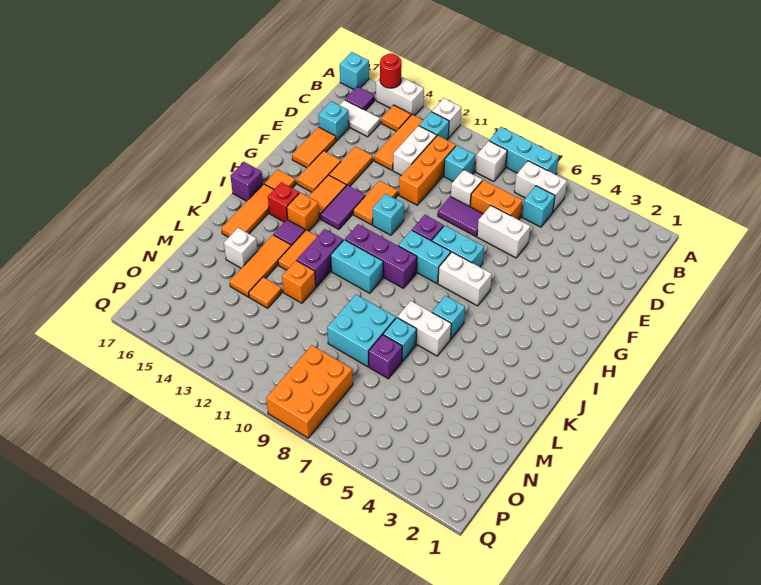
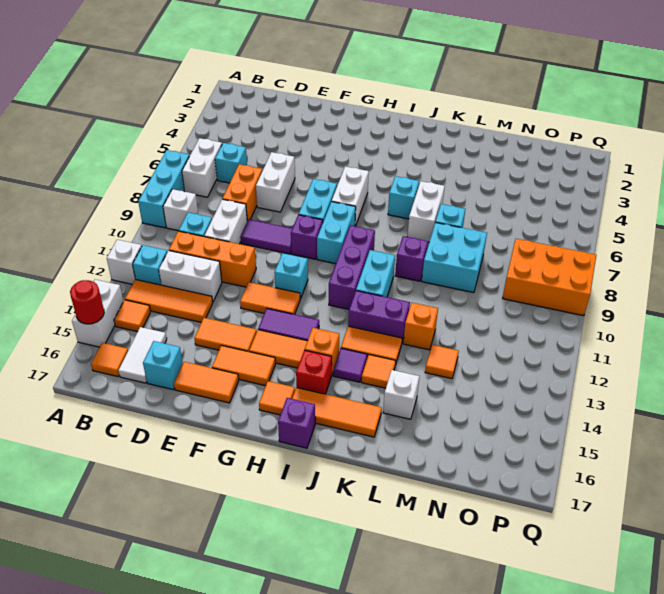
cyan 1x1 brick [340,52,369,89] -> none
purple 1x1 tile [345,87,374,111] -> orange 1x1 tile [91,343,128,377]
white 1x1 brick [451,170,482,207] -> white 1x2 brick [204,199,247,244]
purple 1x2 tile [438,196,483,236] -> purple 1x2 tile turned to [240,219,292,254]
orange 1x3 tile [230,235,291,297] -> orange 1x1 tile [361,355,396,388]
purple 1x1 brick [369,335,402,379] -> purple 1x1 brick moved to [395,236,428,281]

